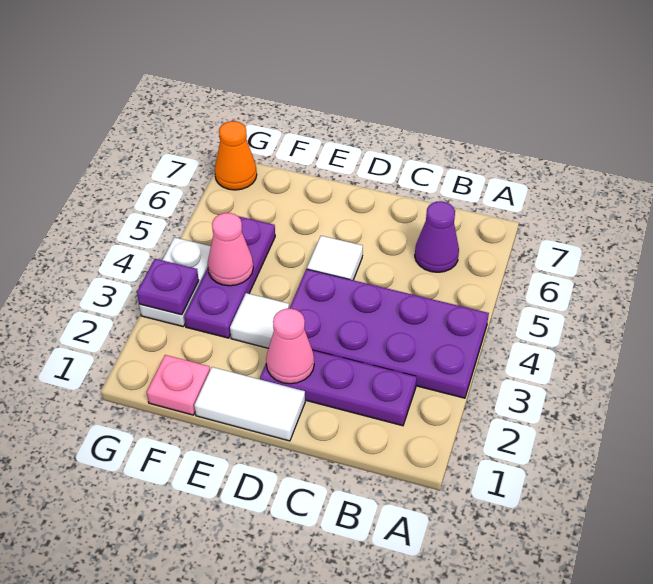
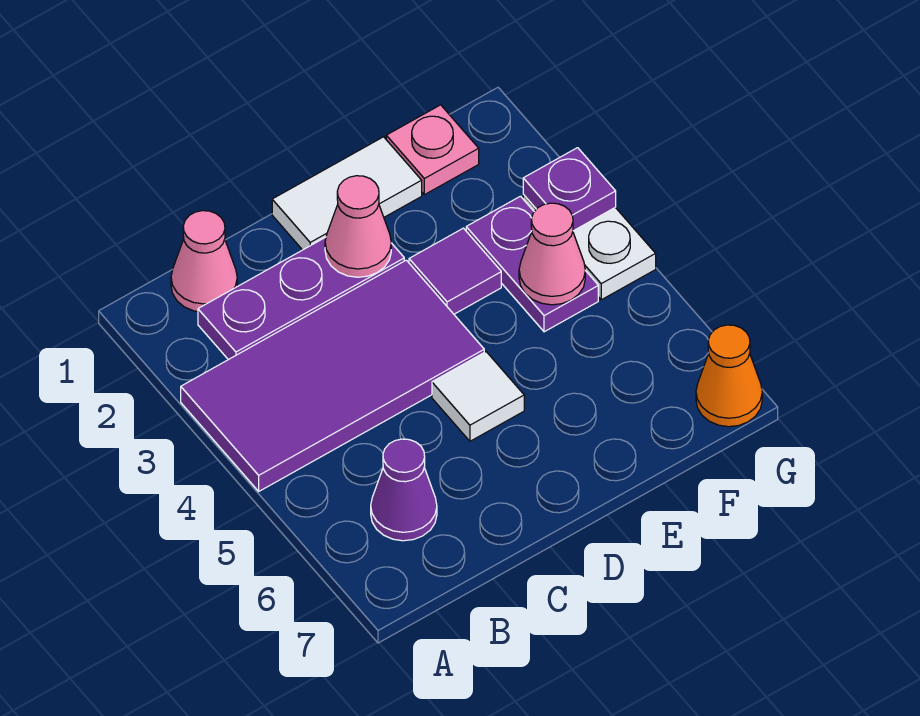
purple 2x4 plate [289,269,489,398] -> purple 2x4 tile [181,260,484,491]
none -> pink 1x1 cone [171,211,237,311]
white 1x1 tile [230,293,289,348] -> purple 1x1 tile [409,228,501,314]
purple 1x3 plate [184,216,275,338] -> purple 1x2 plate [466,196,598,332]

